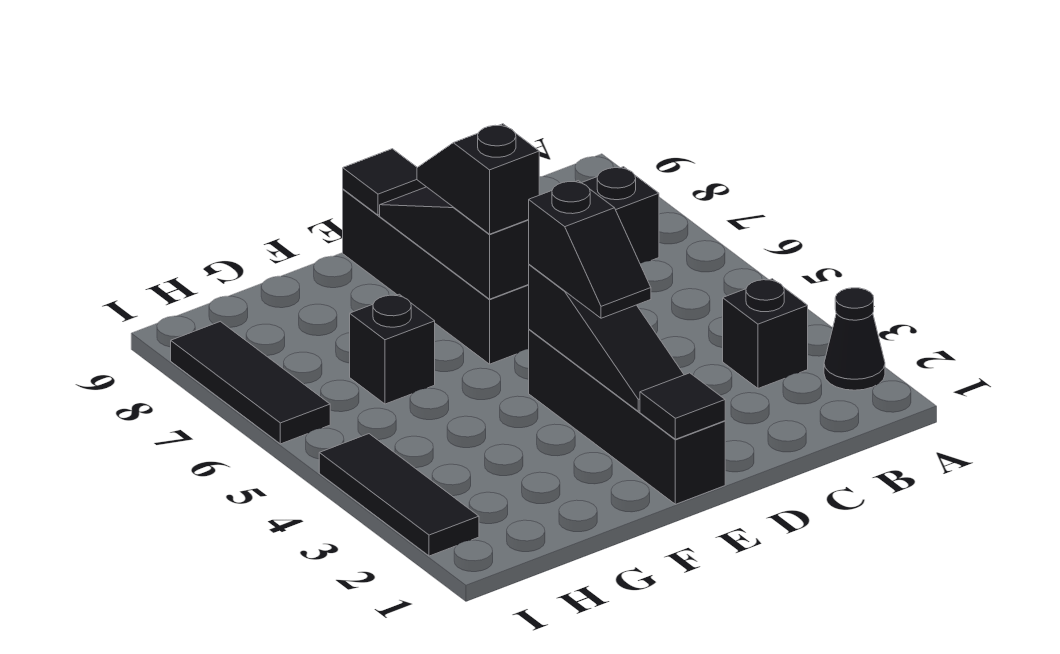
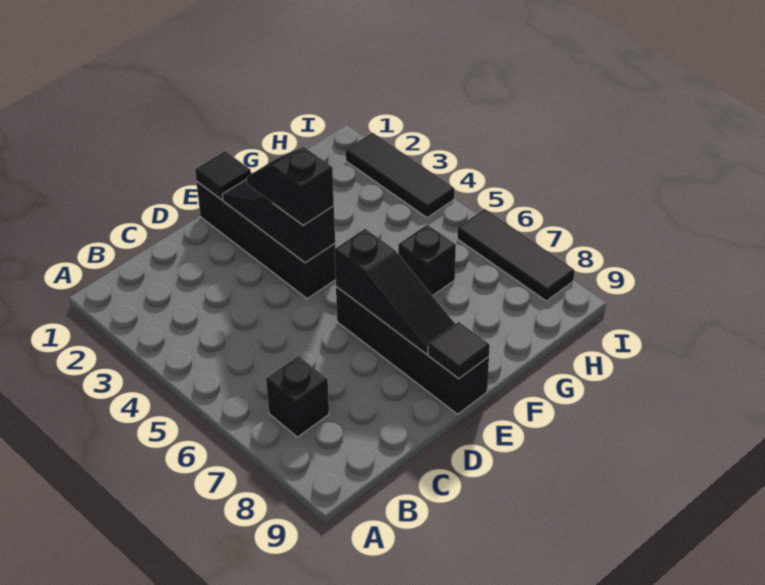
black 1x1 cone [824,288,885,390] -> none
black 1x1 brick [723,279,808,388] -> none
black 1x2 slope [417,124,539,234] -> none

